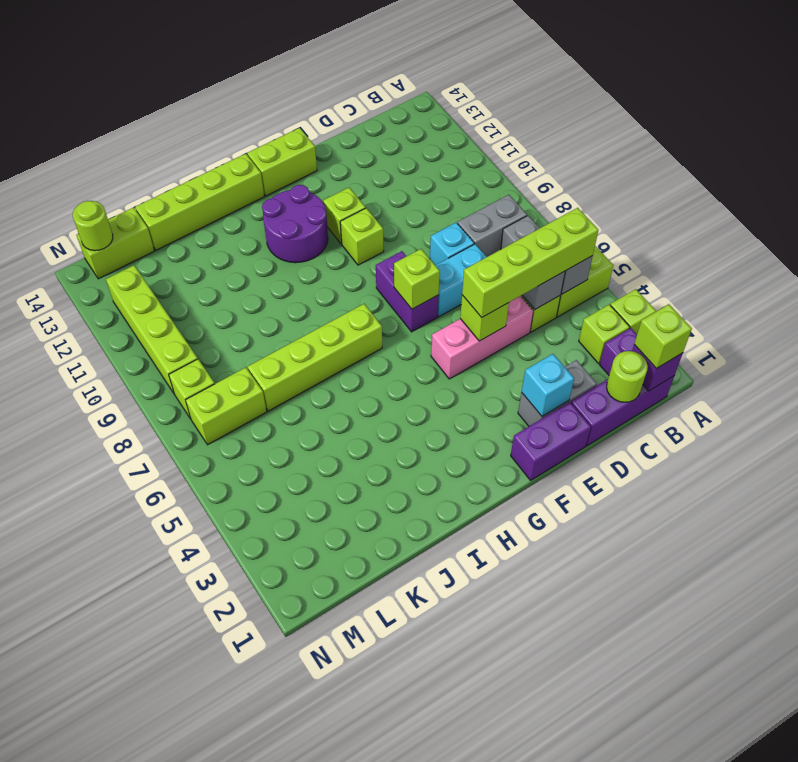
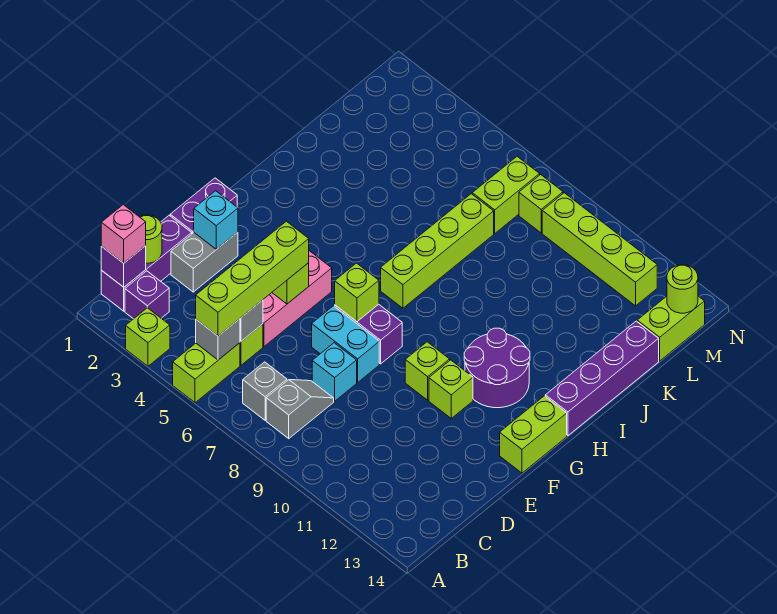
lime 1x1 brick [634,304,692,369] -> pink 1x1 brick [101,205,146,263]
lime 1x1 brick [579,304,630,363] -> none
grey 1x2 brick [457,195,527,257] -> grey 1x2 slope [266,380,334,439]
cyan 1x2 brick [435,244,486,317] -> cyan 1x2 brick turned to [312,306,379,382]
lime 1x4 brick [135,154,264,250] -> purple 1x4 brick [545,321,659,436]

